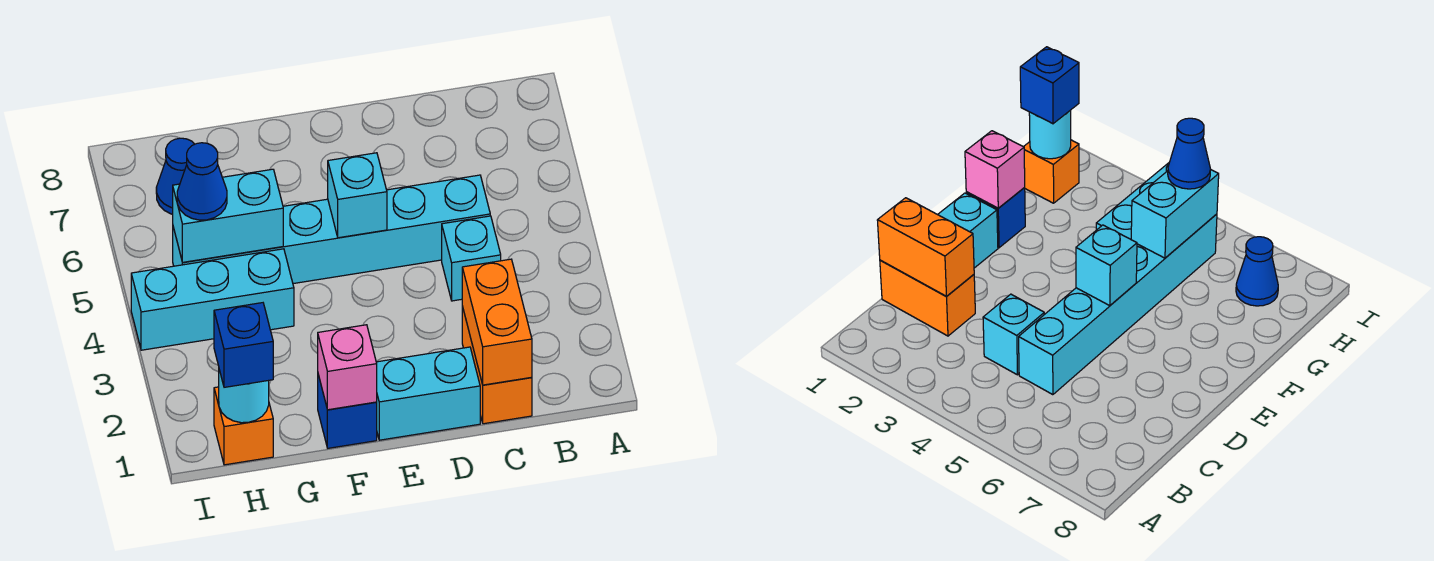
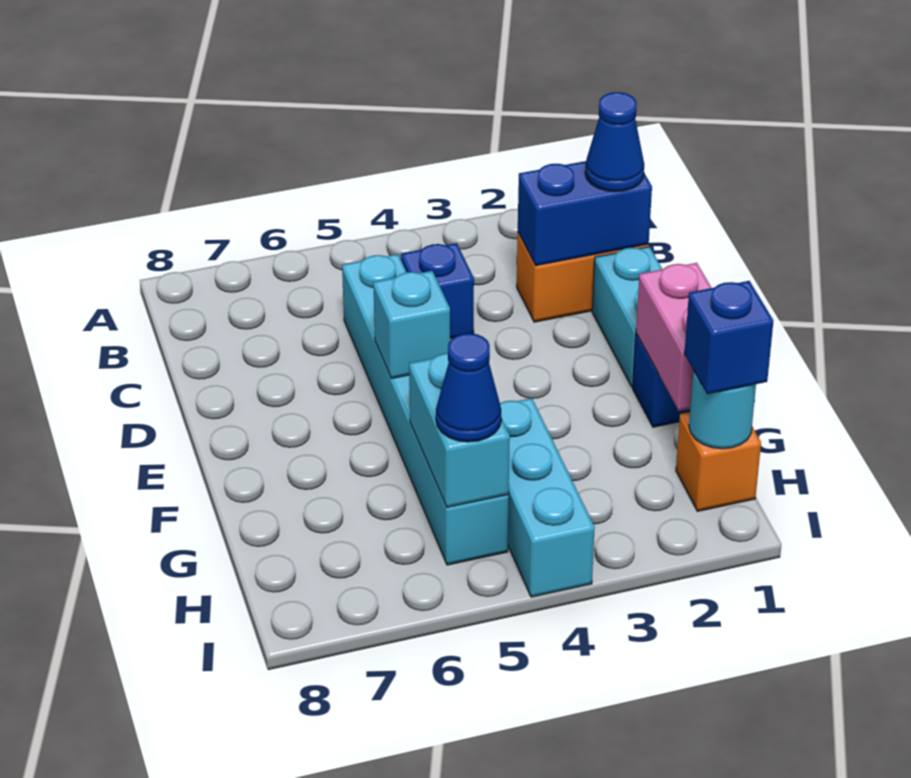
orange 1x2 brick [462,259,532,385] -> blue 1x2 brick [518,161,652,266]
cyan 1x1 brick [442,216,501,301] -> blue 1x1 brick [401,243,474,339]
pink 1x1 brick [318,325,377,410] -> pink 1x2 brick [636,263,711,411]
blue 1x1 cone [156,138,195,214] -> blue 1x1 cone moved to [585,92,644,192]

